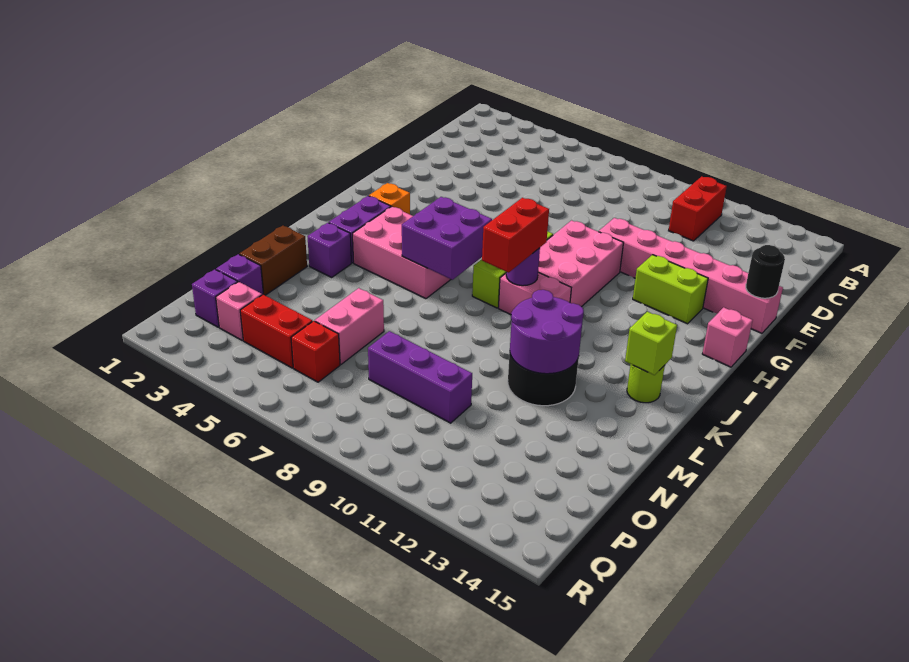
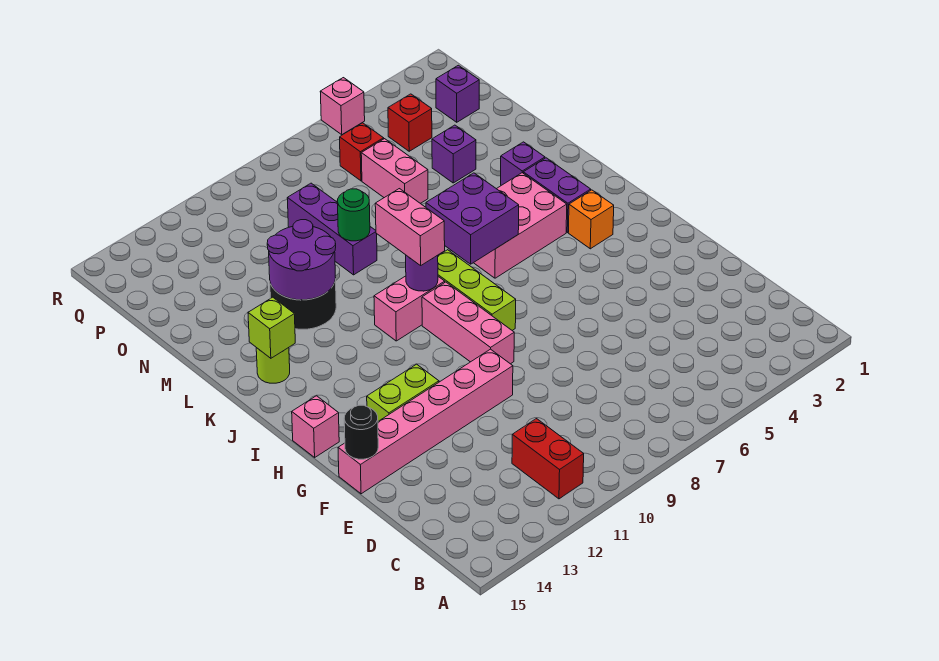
pink 2x3 brick [538,220,623,307] -> pink 1x3 brick [422,282,514,364]
red 1x2 brick [482,198,549,273] -> pink 1x2 brick [375,189,445,265]
brown 1x2 brick [239,226,307,295] -> none
none -> green 1x1 round brick [338,189,370,241]
purple 1x1 brick [216,254,263,295] -> purple 1x1 brick moved to [432,125,476,183]
purple 1x3 brick [368,331,472,423] -> purple 1x3 brick turned to [287,183,377,275]
pink 1x1 brick [216,282,262,341] -> pink 1x1 brick moved to [320,78,365,134]
red 1x2 brick [240,295,312,368] -> red 1x1 brick [388,94,432,151]

